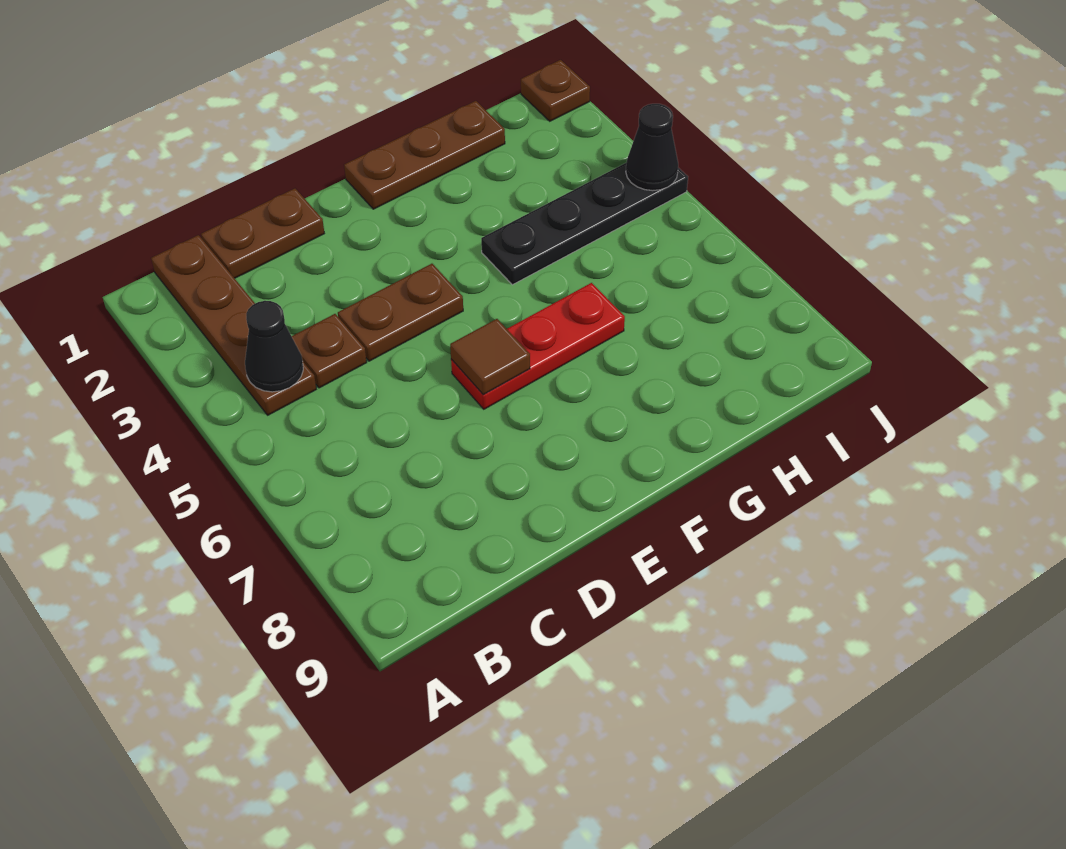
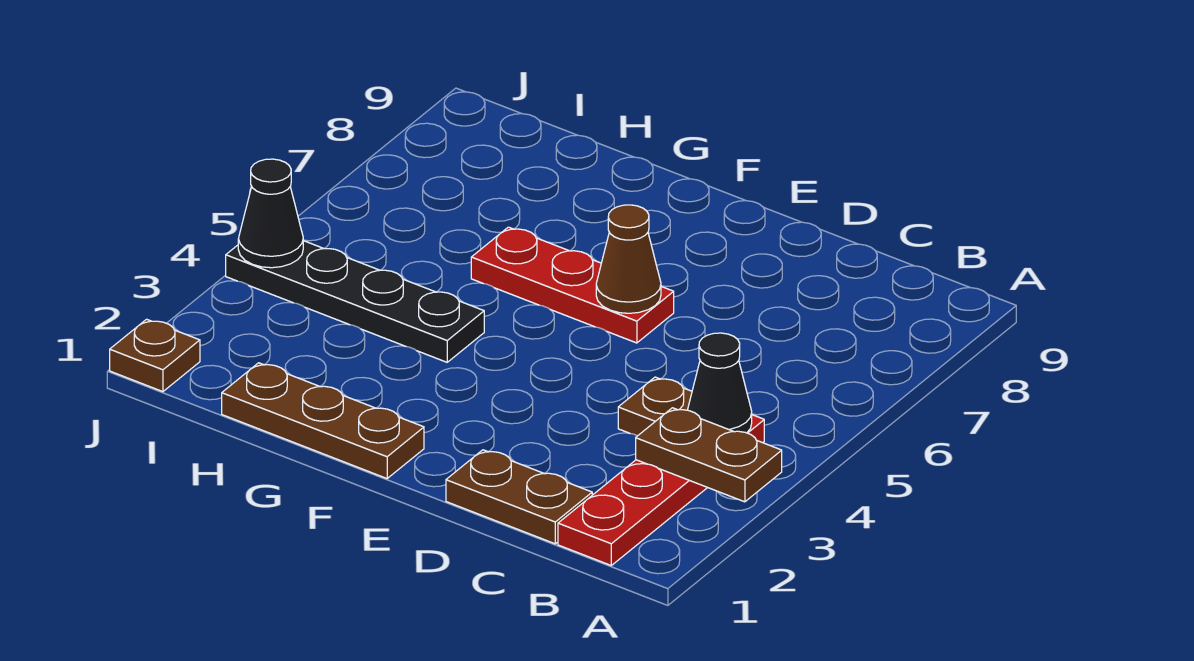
brown 1x4 plate [151,235,316,415] -> red 1x4 plate [558,415,764,565]
brown 1x2 plate [338,264,463,361] -> brown 1x2 plate moved to [636,408,782,502]
brown 1x1 tile [450,319,530,395] -> brown 1x1 cone [596,205,661,313]

